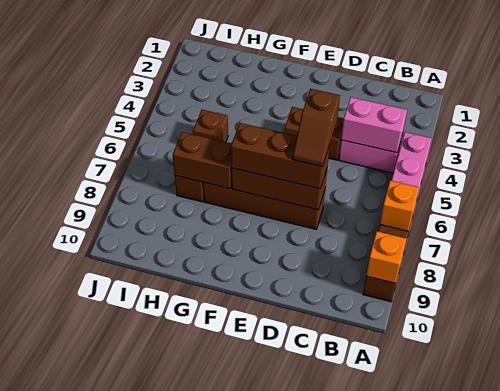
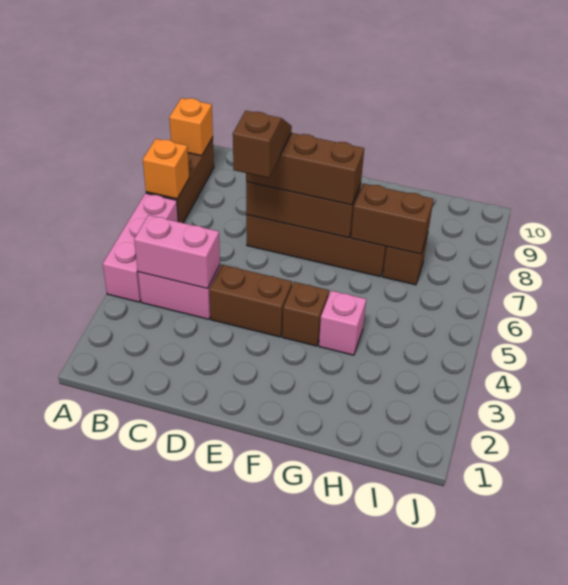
none -> pink 1x1 brick [319,291,366,355]
brown 1x1 brick [193,110,228,142] -> brown 1x1 brick moved to [282,282,329,346]

